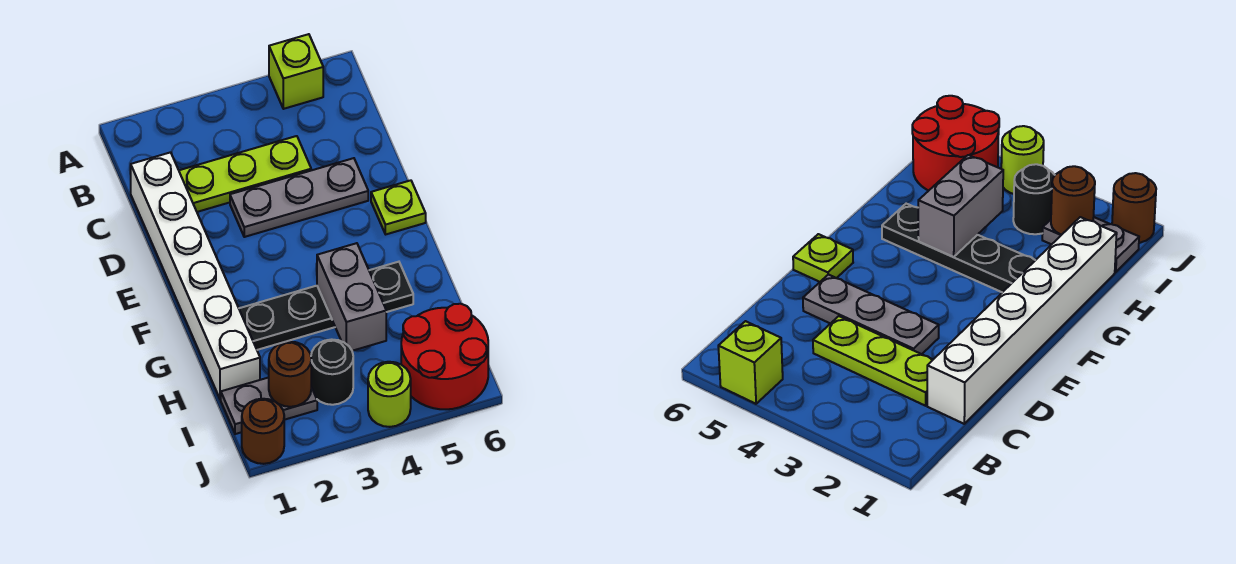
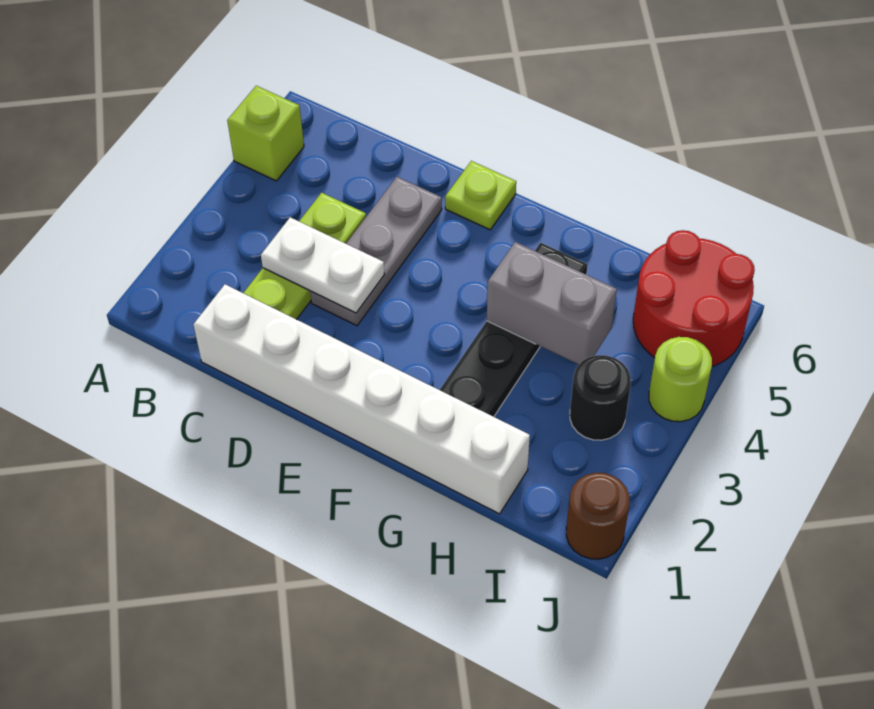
none -> white 1x2 plate [261,217,384,313]
grey 1x2 plate [221,377,317,434] -> none
brown 1x1 round brick [269,342,311,407] -> none

